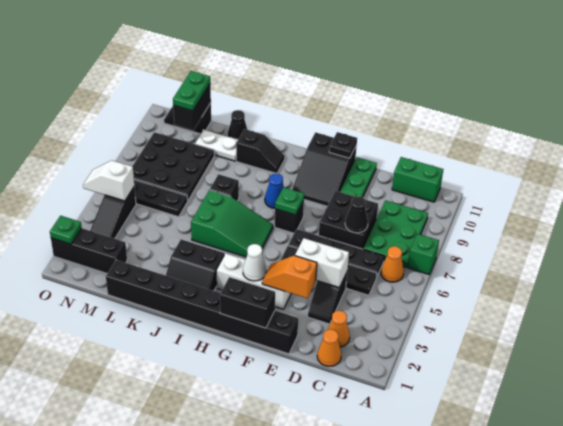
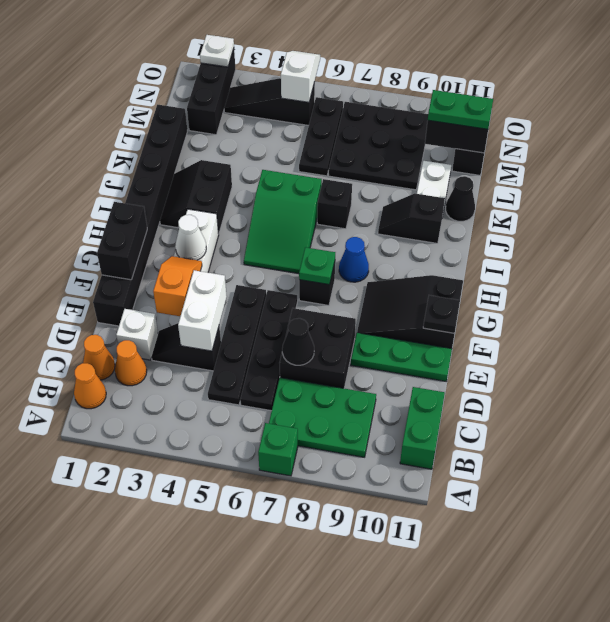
orange 1x1 cone [381,246,404,282] -> orange 1x1 cone moved to [74,363,106,409]
none -> white 1x1 brick [116,309,158,360]
black 1x2 slope [236,129,285,174] -> black 1x2 slope turned to [378,194,445,243]
green 1x1 plate [50,216,82,244] -> white 1x1 plate [200,35,234,67]

